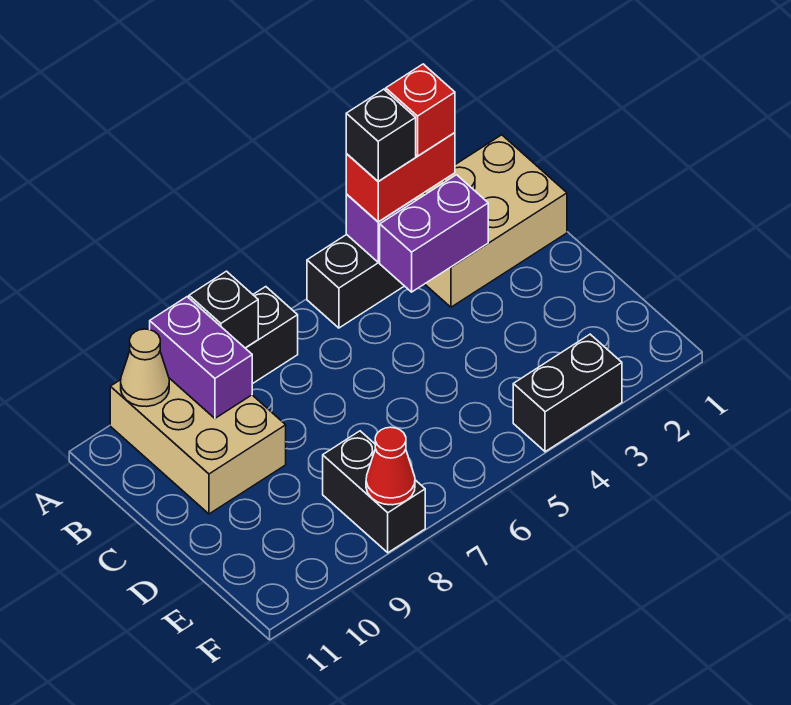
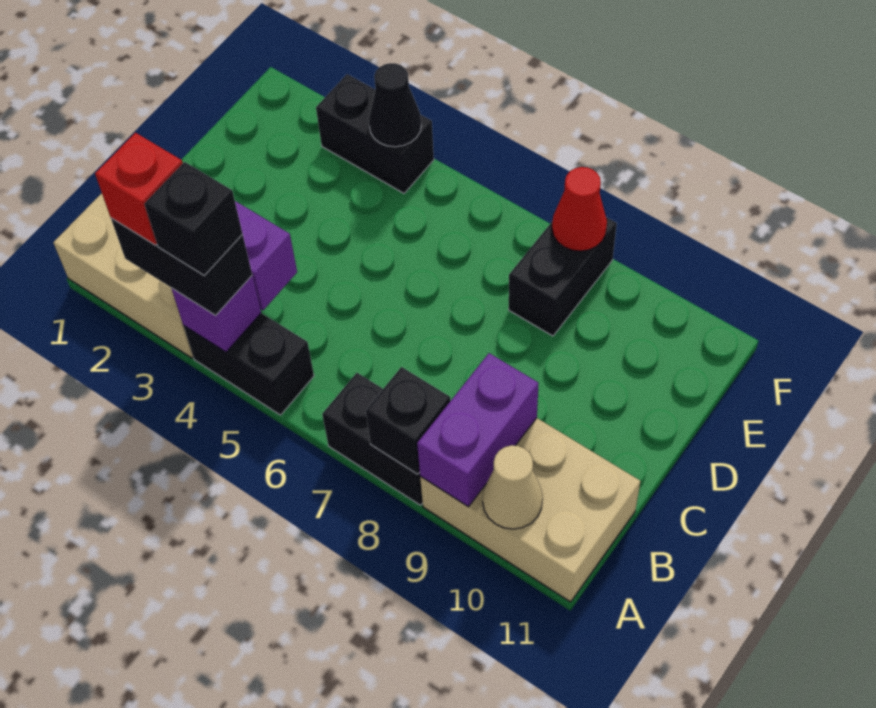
red 1x2 brick [346,133,455,222] -> black 1x2 brick [111,218,252,316]
tan 2x3 brick [110,378,286,514] -> tan 2x3 brick turned to [420,418,640,602]
none -> black 1x1 cone [369,63,421,147]

